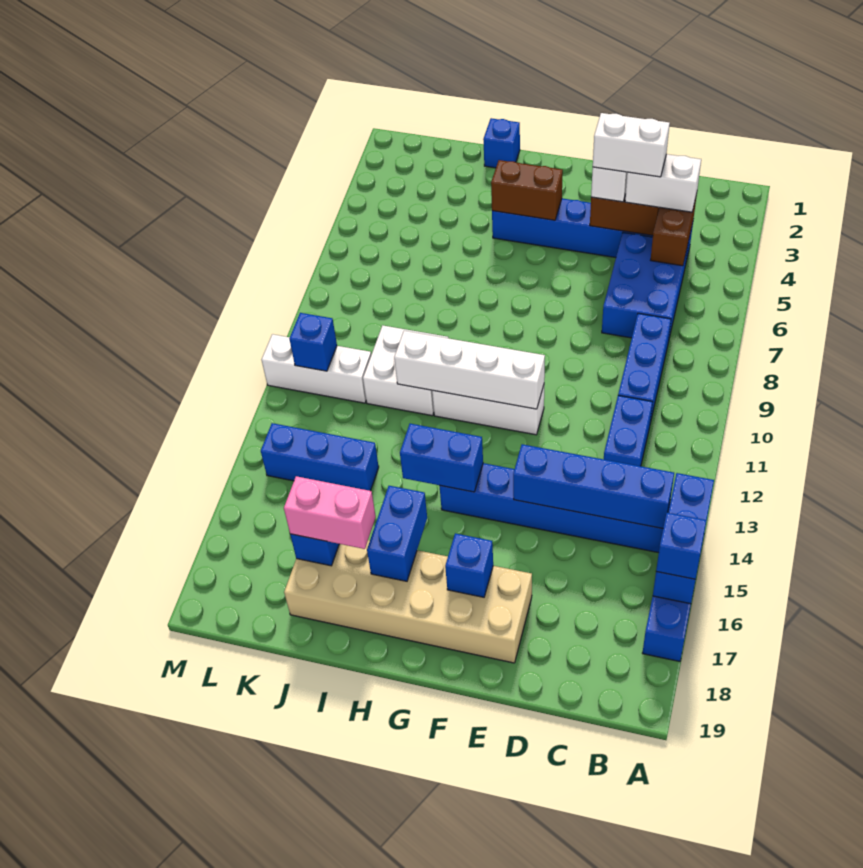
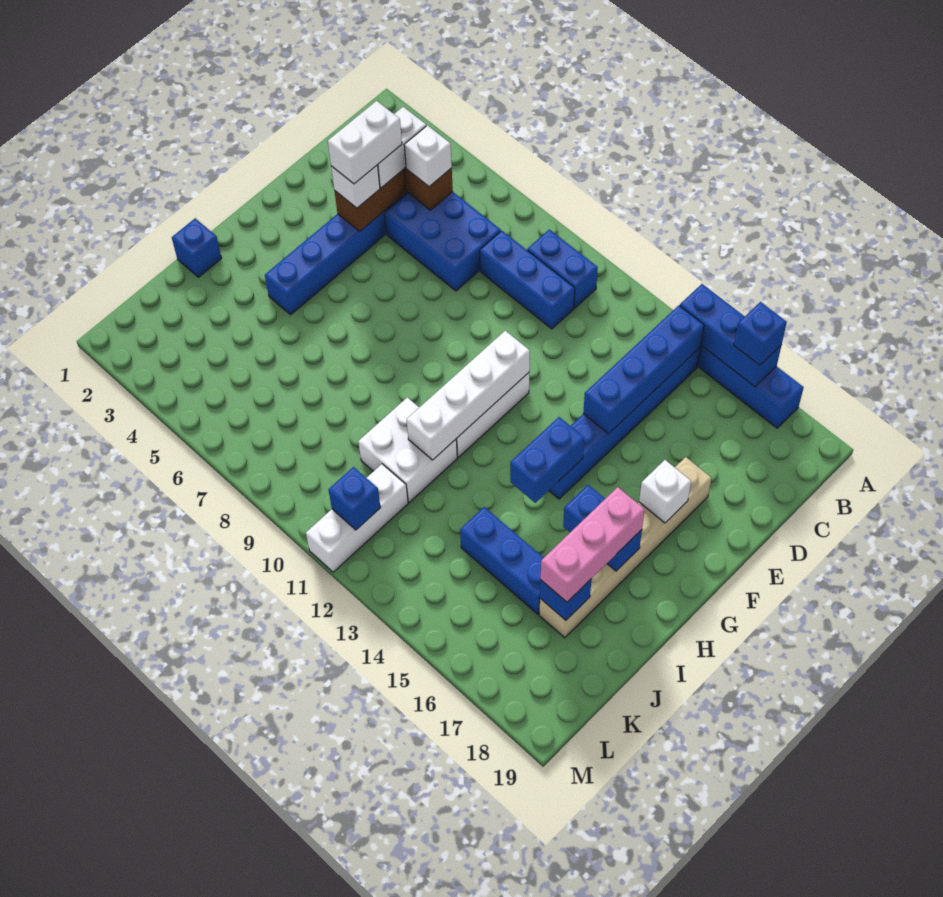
none -> white 1x1 brick [404,125,452,187]
blue 1x2 brick [604,395,652,466] -> blue 1x2 brick moved to [527,229,598,308]
tan 2x6 brick [284,540,532,663] -> tan 1x6 brick [539,457,711,638]
blue 1x1 brick [445,533,493,597] -> white 1x1 brick [639,460,691,523]
brown 1x2 brick [491,160,563,220] -> none
pink 1x2 brick [284,476,376,549] -> pink 1x3 brick [541,487,645,602]
blue 1x3 brick [261,423,379,491] -> blue 1x3 brick turned to [460,507,544,614]

